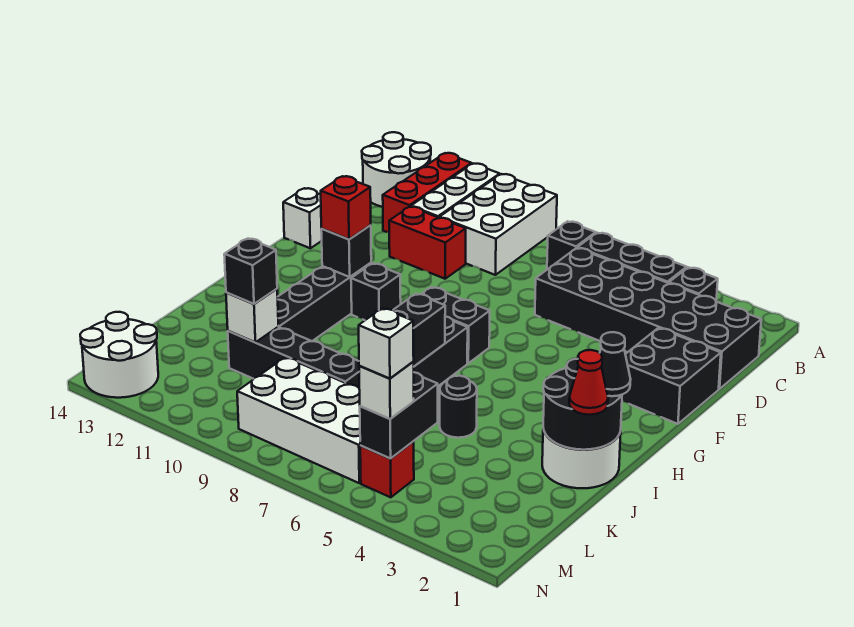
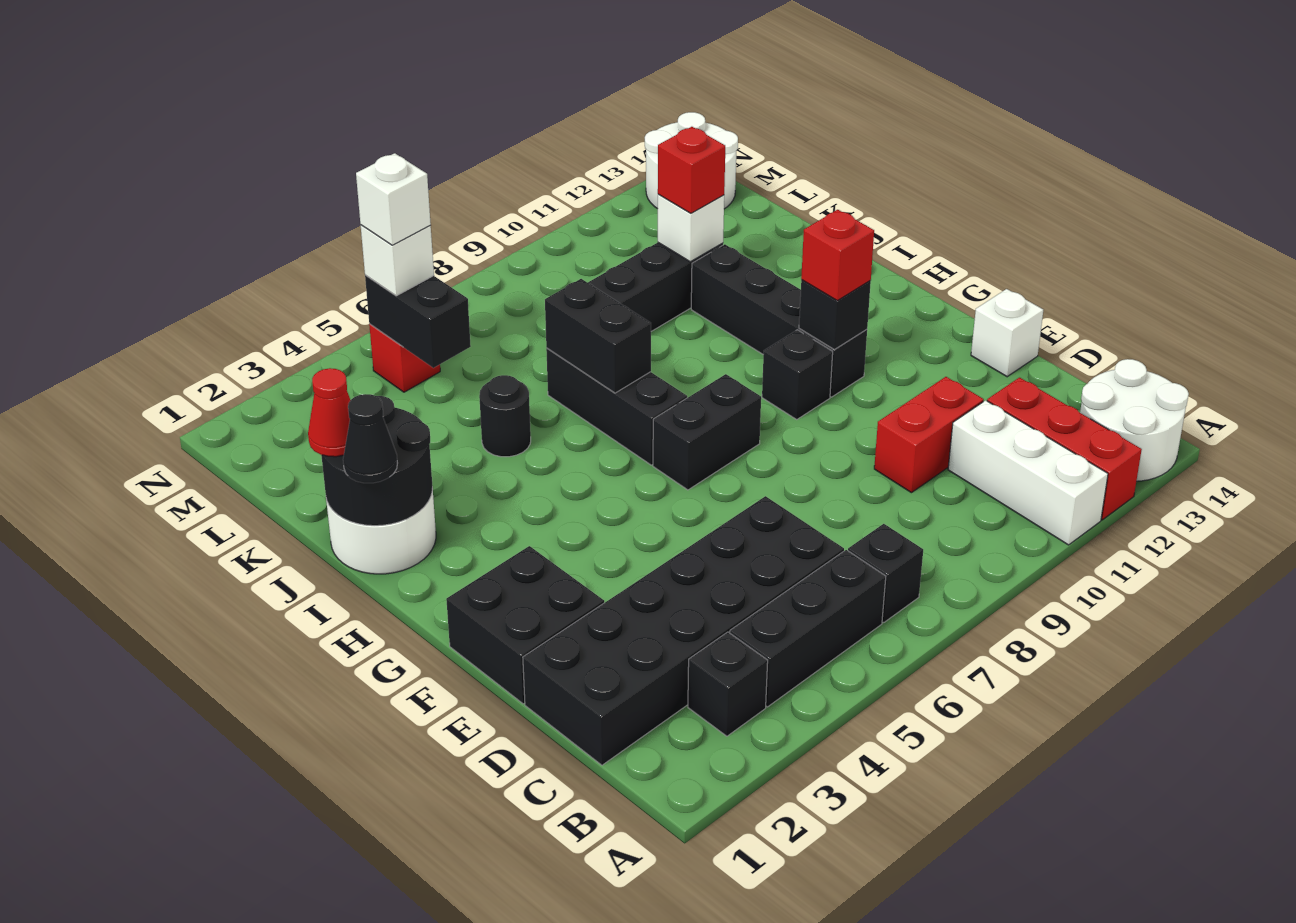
white 2x3 brick [439,174,557,275] -> none
black 1x1 brick [224,239,277,304] -> red 1x1 brick [658,127,725,213]
white 2x4 brick [237,357,361,483] -> none

